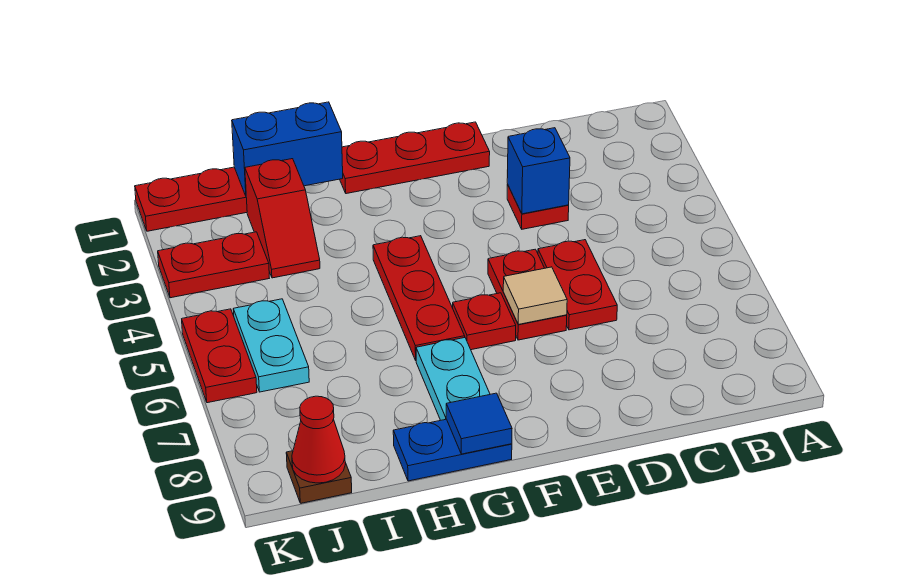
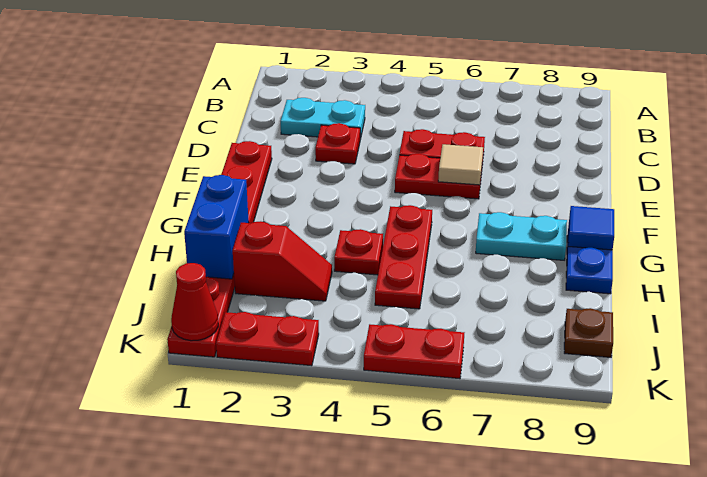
blue 1x1 brick [507,128,570,214] -> none
red 1x1 plate [453,293,516,350] -> red 1x1 plate moved to [334,229,383,275]
red 1x3 plate [373,236,465,360] -> red 1x3 plate turned to [375,205,432,309]
red 1x2 plate [158,232,269,298] -> red 1x2 plate turned to [216,312,319,366]
cyan 1x2 plate [233,299,309,392] -> cyan 1x2 plate moved to [281,98,365,139]
red 1x1 cone [292,396,345,483] -> red 1x1 cone moved to [171,263,218,341]

